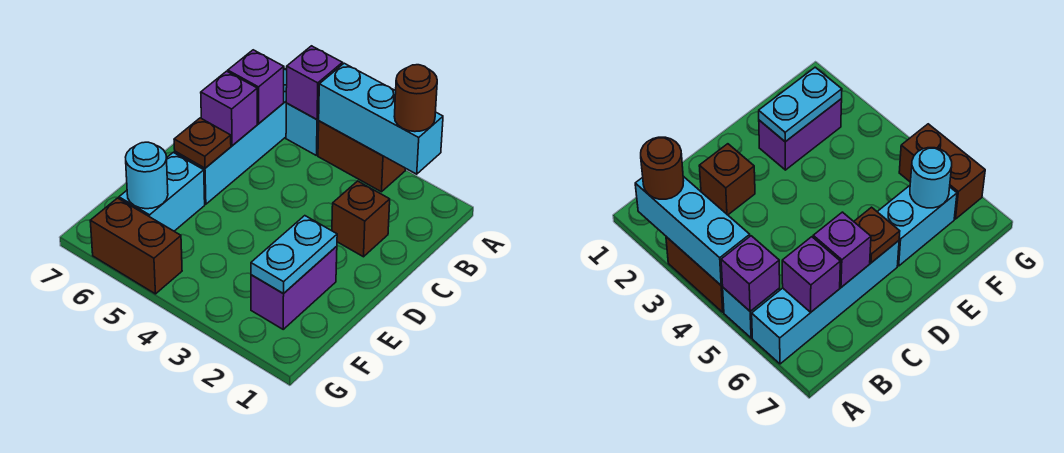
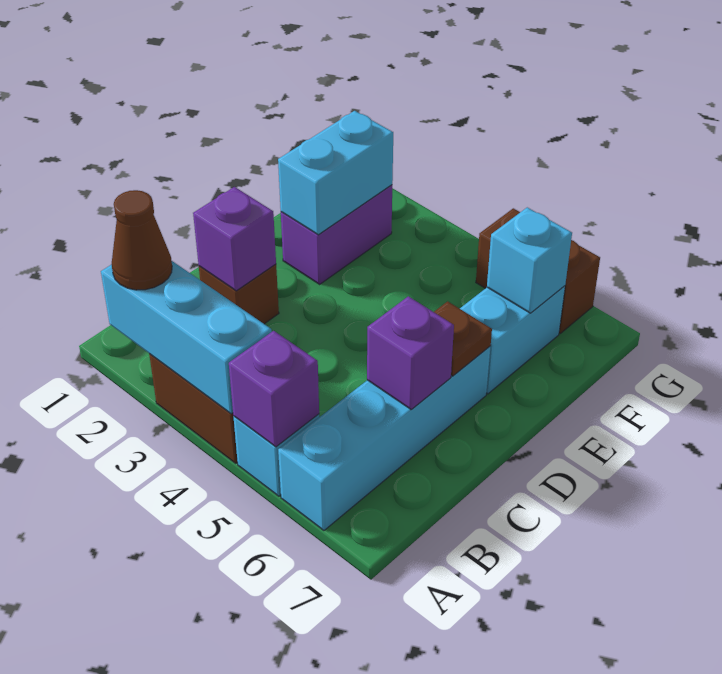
brown 1x1 round brick [394,65,437,132] -> brown 1x1 cone [111,190,172,290]
purple 1x1 brick [228,50,284,123] -> purple 1x1 brick moved to [193,187,276,291]
cyan 1x2 plate [251,216,337,294] -> cyan 1x2 brick [278,111,393,235]
cyan 1x1 round brick [126,142,168,209] -> cyan 1x1 brick [487,207,572,313]

